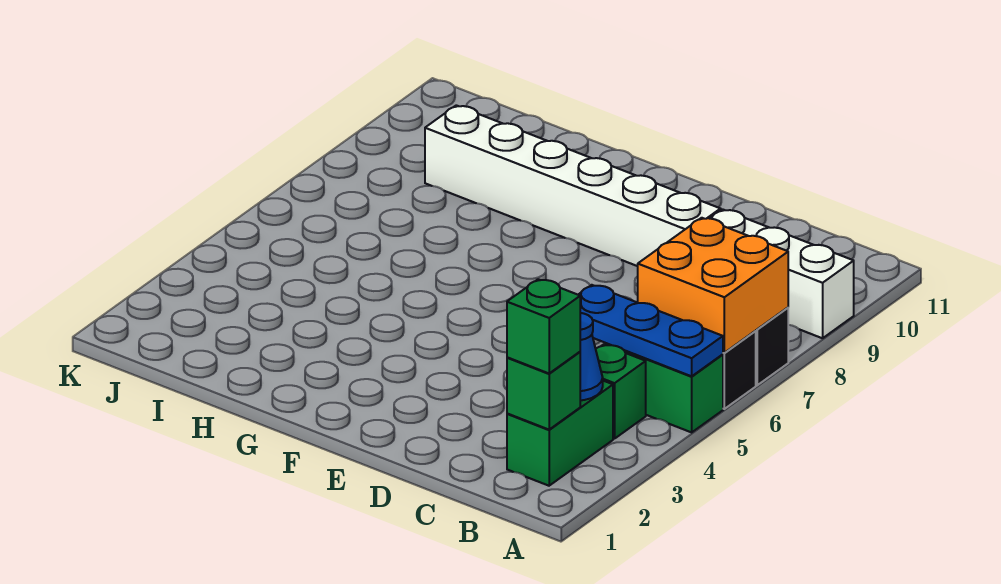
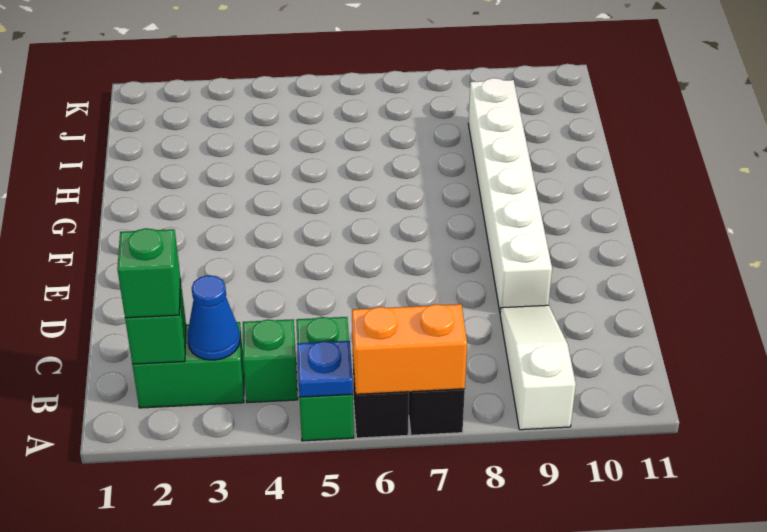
blue 1x3 plate [578,285,723,376] -> blue 1x1 plate [297,341,353,397]
orange 2x2 brick [638,218,788,353] -> orange 1x2 brick [352,304,467,394]
white 1x3 brick [710,209,854,338] -> white 1x3 slope [500,305,576,430]

